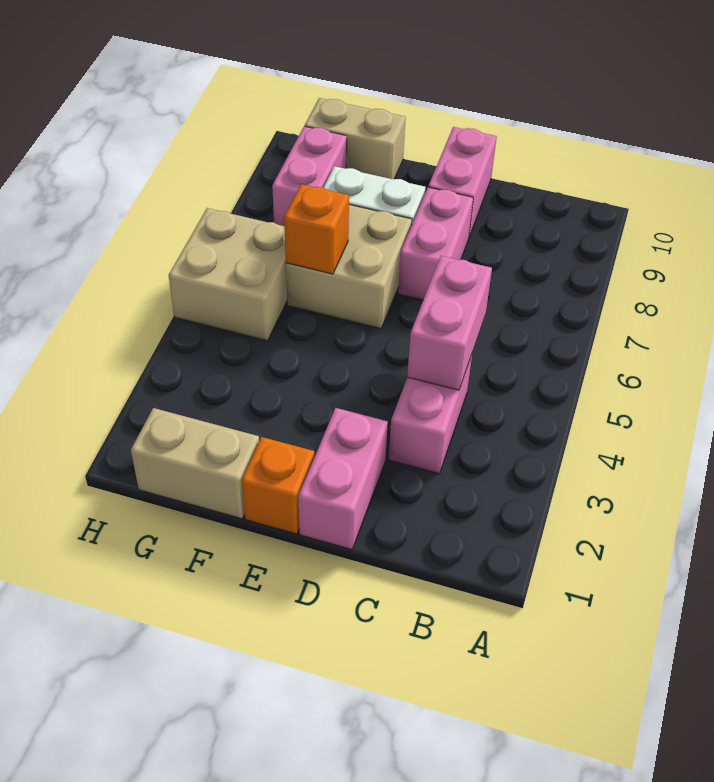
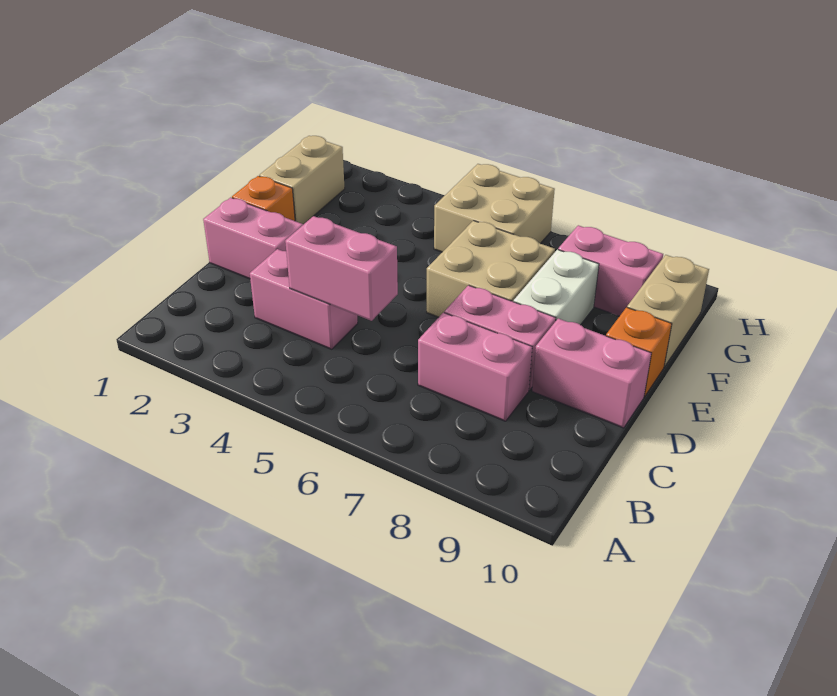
none -> pink 1x2 brick [418,313,532,421]
orange 1x1 brick [284,184,349,274] -> orange 1x1 brick moved to [606,307,672,397]

